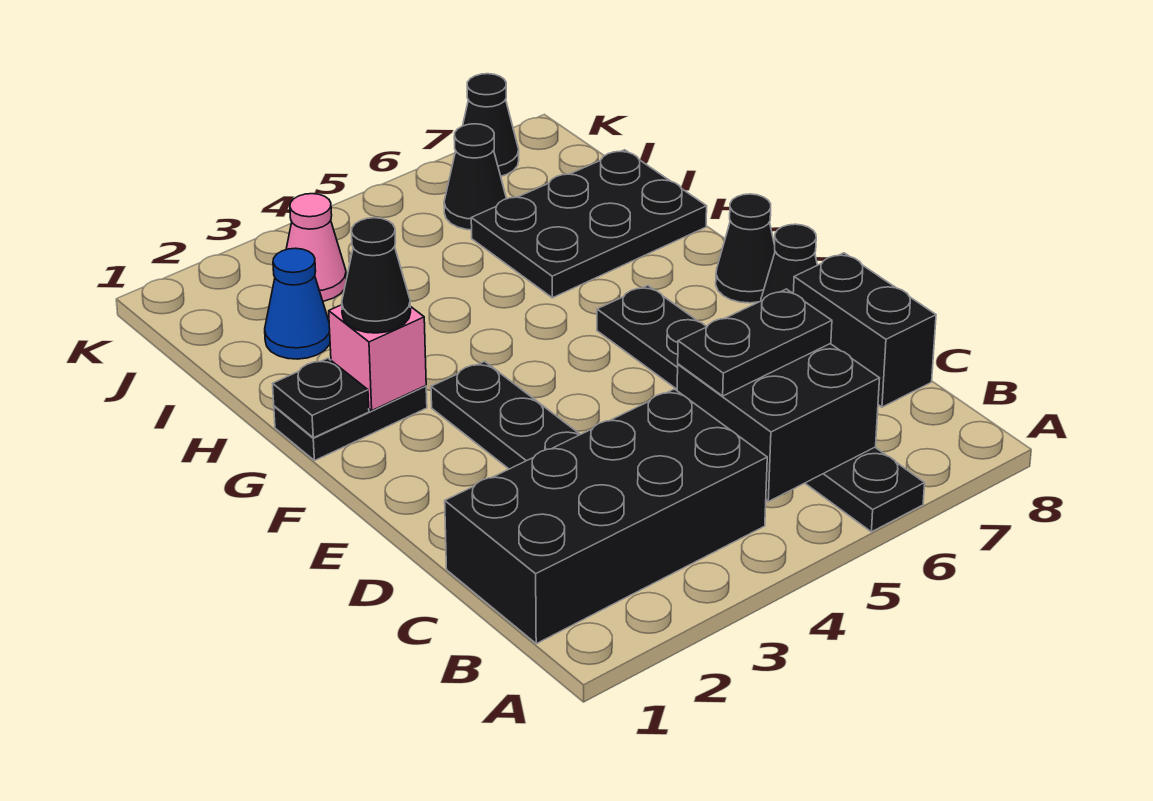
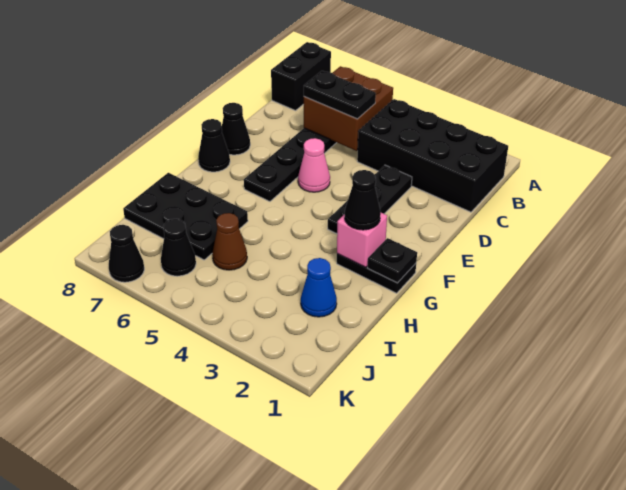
black 2x2 brick [677,344,880,501] -> brown 2x2 brick [304,66,393,151]
black 1x2 brick [793,253,936,407] -> black 1x2 brick moved to [271,42,331,111]
none -> brown 1x1 cone [212,213,247,270]
pink 1x1 cone [286,194,346,301] -> pink 1x1 cone moved to [298,138,330,192]

